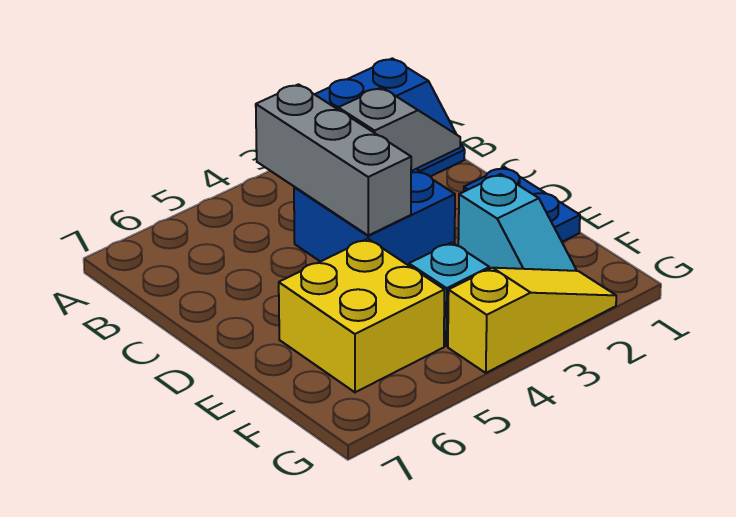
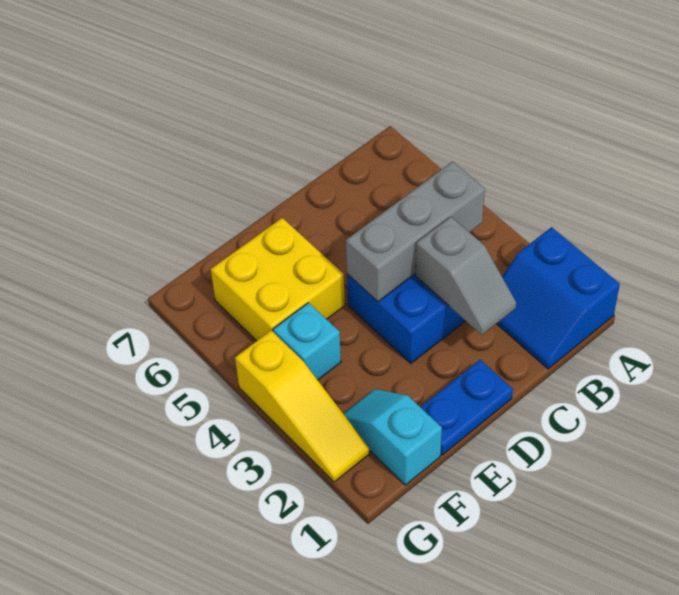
cyan 1x2 slope [458,174,576,271] -> cyan 1x2 slope turned to [344,389,442,485]

